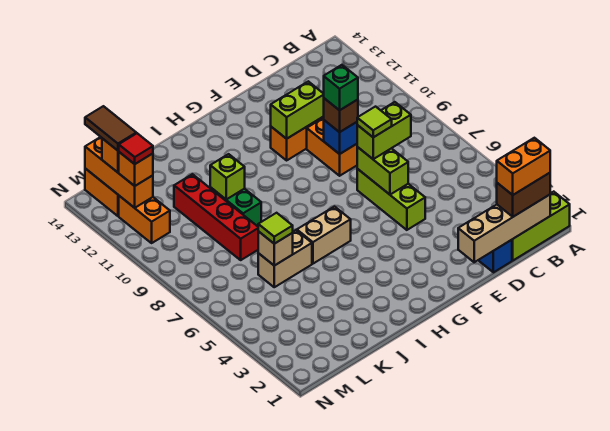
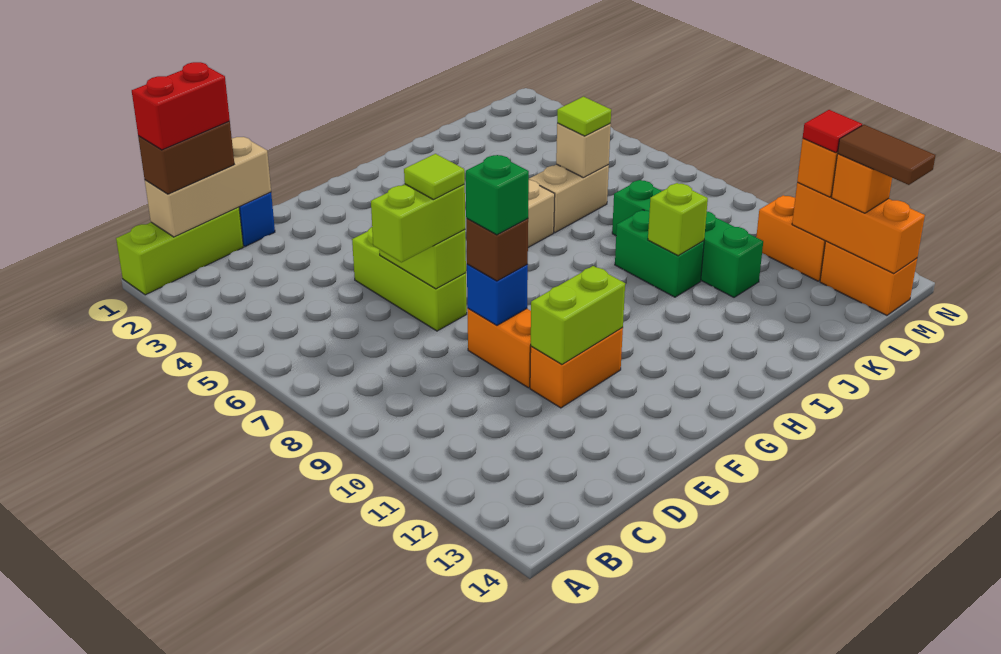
tan 1x4 brick [458,195,550,262] -> tan 1x3 brick [145,137,271,237]
orange 1x2 brick [497,138,550,195] -> red 1x2 brick [132,62,230,150]
red 1x4 brick [174,174,258,260] -> green 1x4 brick [612,180,763,297]

